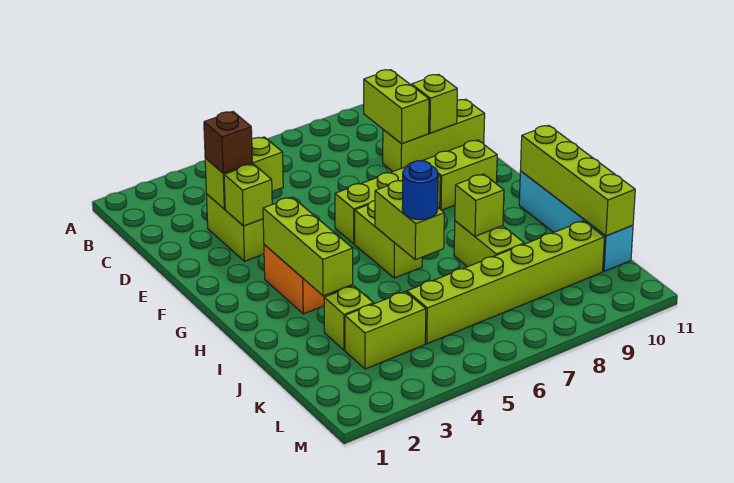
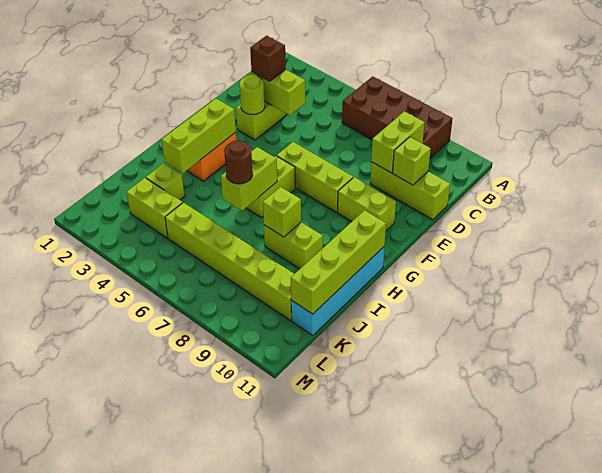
none -> brown 2x4 brick [342,76,453,158]
lime 1x1 brick [224,164,272,226] -> lime 1x1 round brick [239,74,265,114]
blue 1x1 round brick [402,161,438,220] -> brown 1x1 round brick [224,140,253,184]
lime 1x2 brick [454,221,524,267] -> lime 1x2 brick turned to [264,222,323,269]

